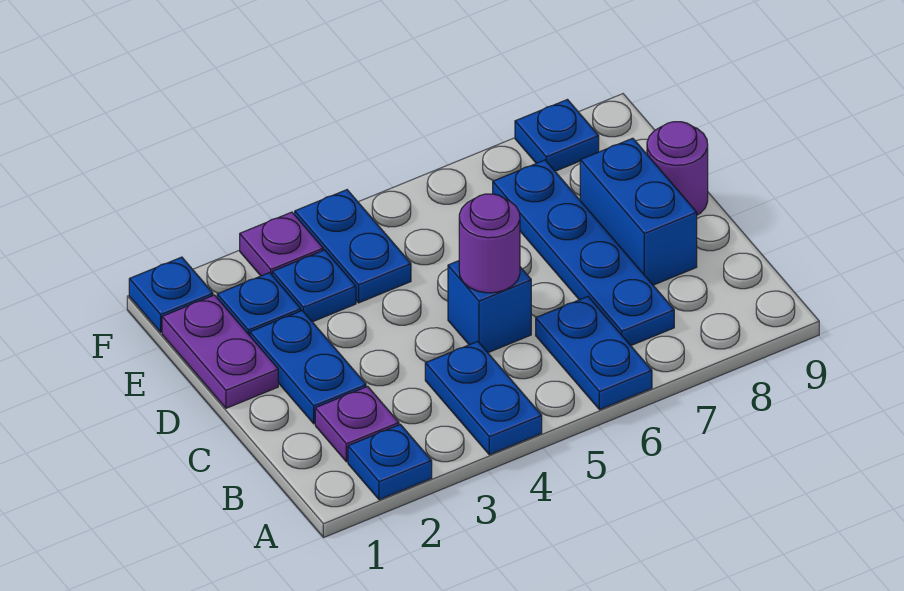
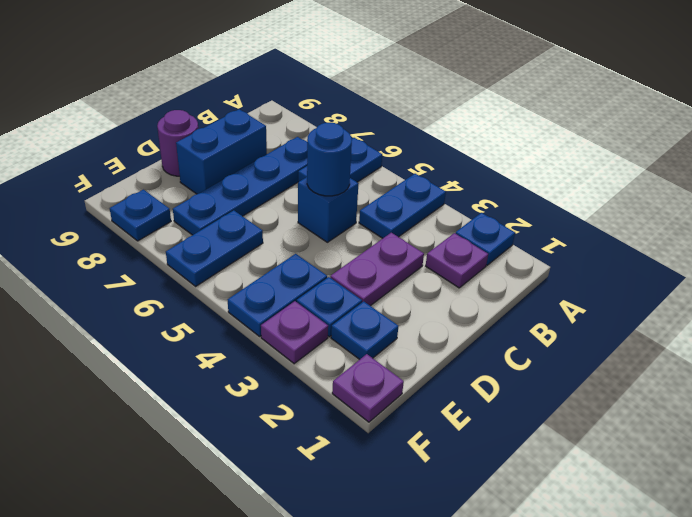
blue 1x2 plate [250,311,366,424] -> blue 1x2 plate moved to [166,210,263,286]
purple 1x1 round brick [459,194,520,293] -> blue 1x1 round brick [307,123,352,196]
purple 1x2 plate [162,295,278,408] -> purple 1x2 plate moved to [330,233,424,306]
blue 1x1 plate [129,257,213,332] -> purple 1x1 plate [332,354,404,422]

